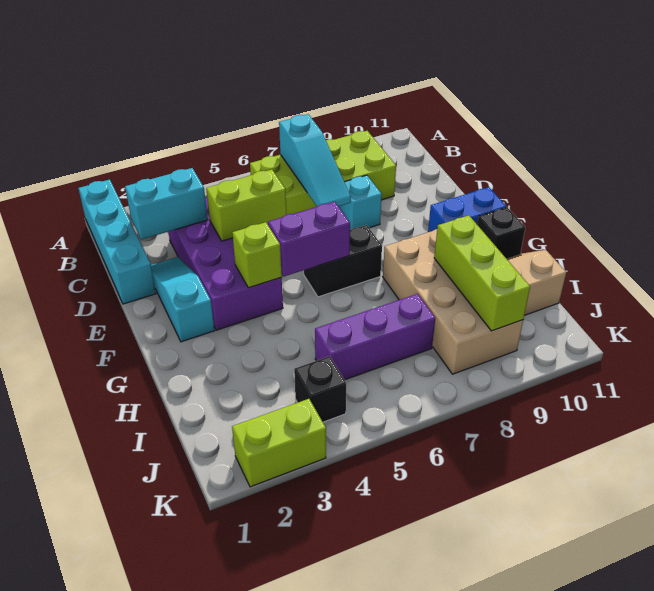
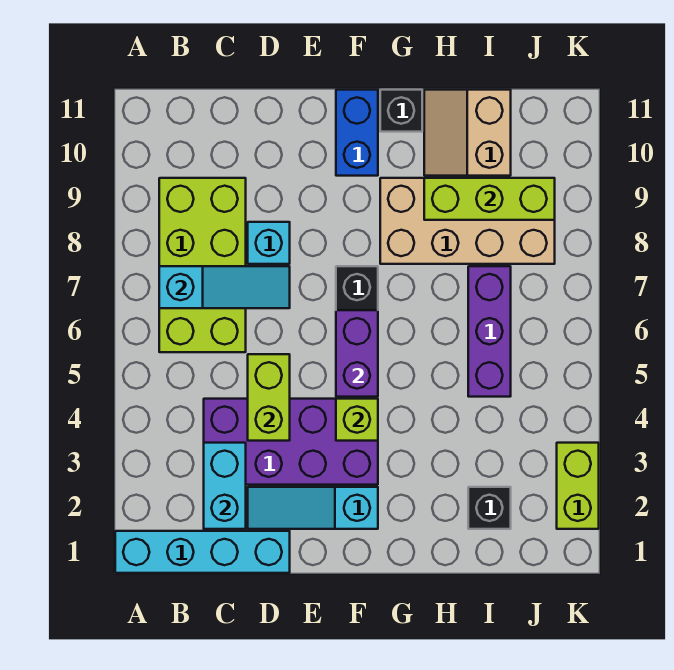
black 1x1 brick [294,356,346,422] -> black 1x1 brick moved to [468,487,511,529]

